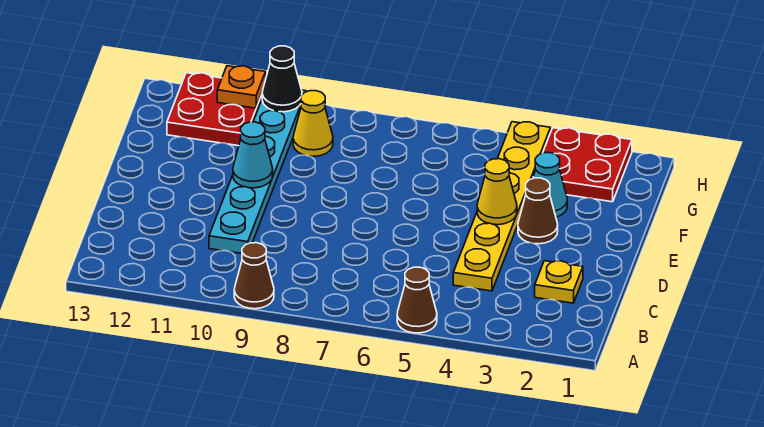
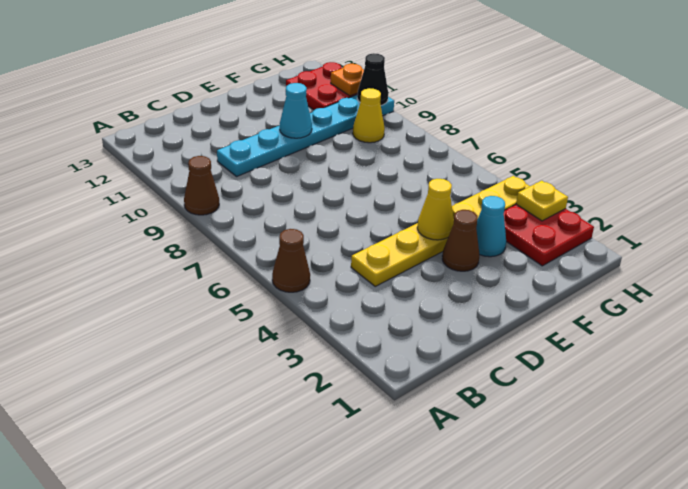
yellow 1x1 plate [535,261,583,303] -> yellow 1x1 plate moved to [516,181,568,221]

